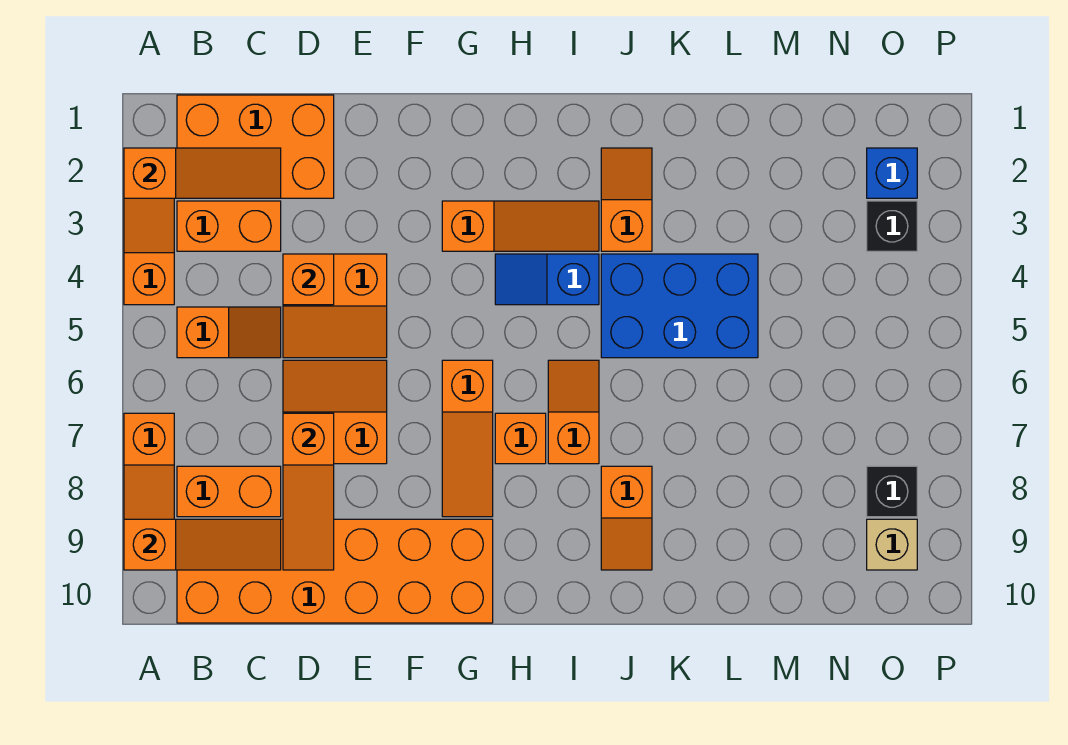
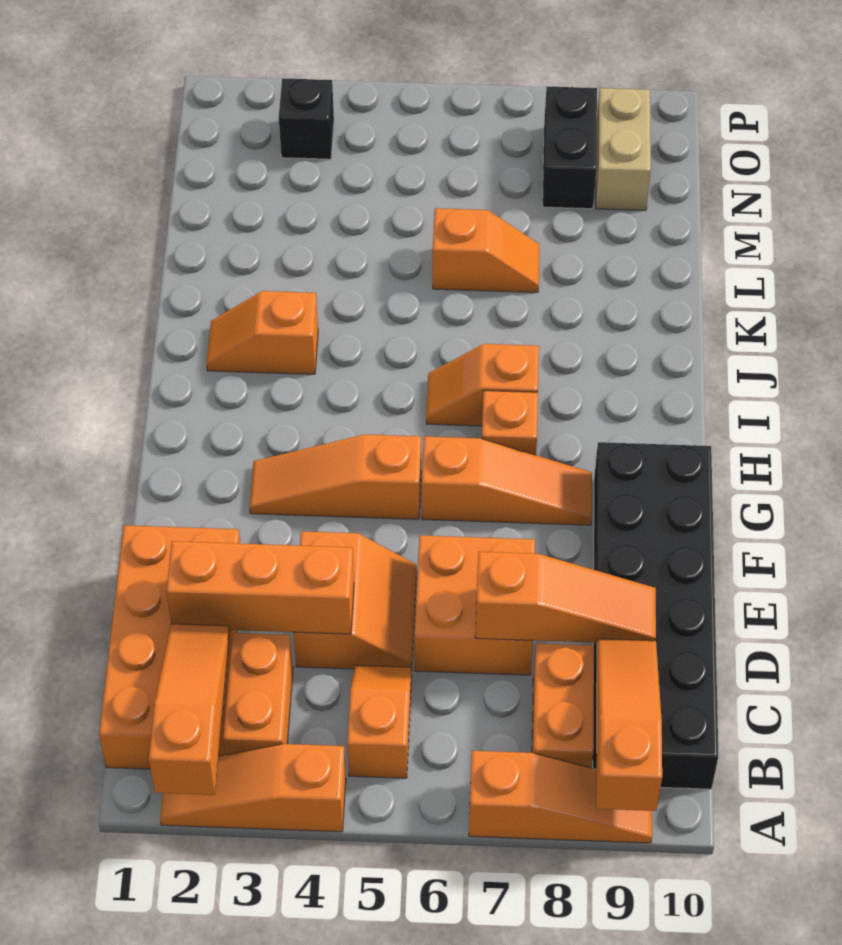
orange 2x3 brick [177,95,334,198] -> orange 2x4 brick [99,525,240,769]
orange 2x6 brick [177,519,493,623] -> black 2x6 brick [593,442,718,789]
orange 1x1 brick [283,254,334,305] -> orange 1x3 brick [166,541,354,634]
orange 2x2 slope [283,360,387,464] -> orange 2x2 brick [415,535,535,675]
orange 1x3 slope [442,201,599,251] -> orange 1x3 slope turned to [250,435,421,519]
blue 1x2 slope [495,254,599,305] -> none
blue 2x3 brick [601,254,758,358] -> none
orange 1x2 slope [601,466,652,570] -> orange 1x2 slope moved to [433,208,540,292]
blue 1x1 brick [867,148,917,198] -> none
black 1x1 brick [867,466,917,517] -> black 1x2 brick [543,86,597,209]
tan 1x1 brick [867,519,917,570] -> tan 1x2 brick [596,88,651,210]

